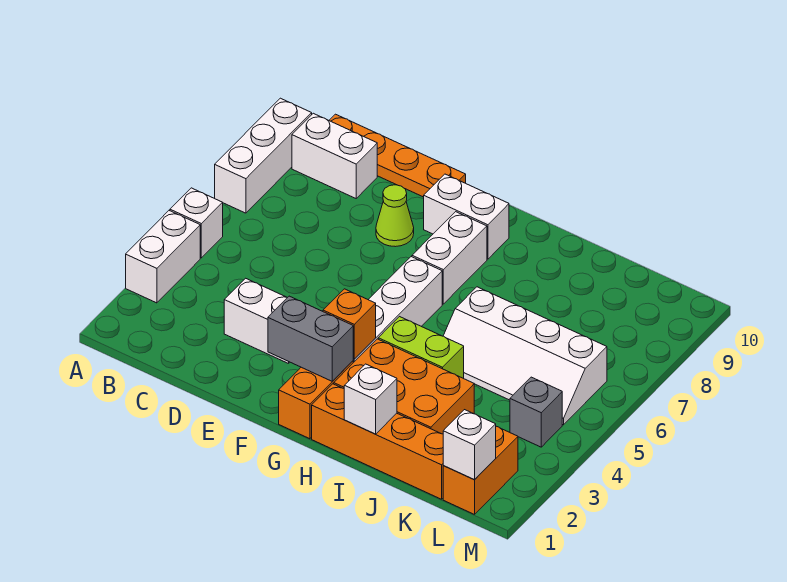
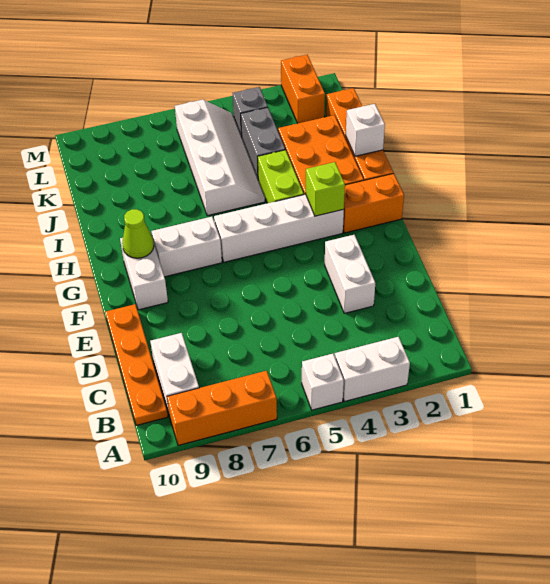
white 1x3 brick [215,98,312,213] -> orange 1x3 brick [167,371,277,445]
lime 1x1 cone [376,185,414,247] -> lime 1x1 cone moved to [122,209,154,258]
grey 1x2 brick [268,296,353,381] -> grey 1x2 brick moved to [241,107,285,178]
orange 1x1 brick [323,289,376,359] -> lime 1x1 brick [306,162,345,216]
orange 1x2 brick [443,426,518,514] -> orange 1x2 brick turned to [281,55,325,123]
white 1x1 brick [443,410,496,480] -> none

